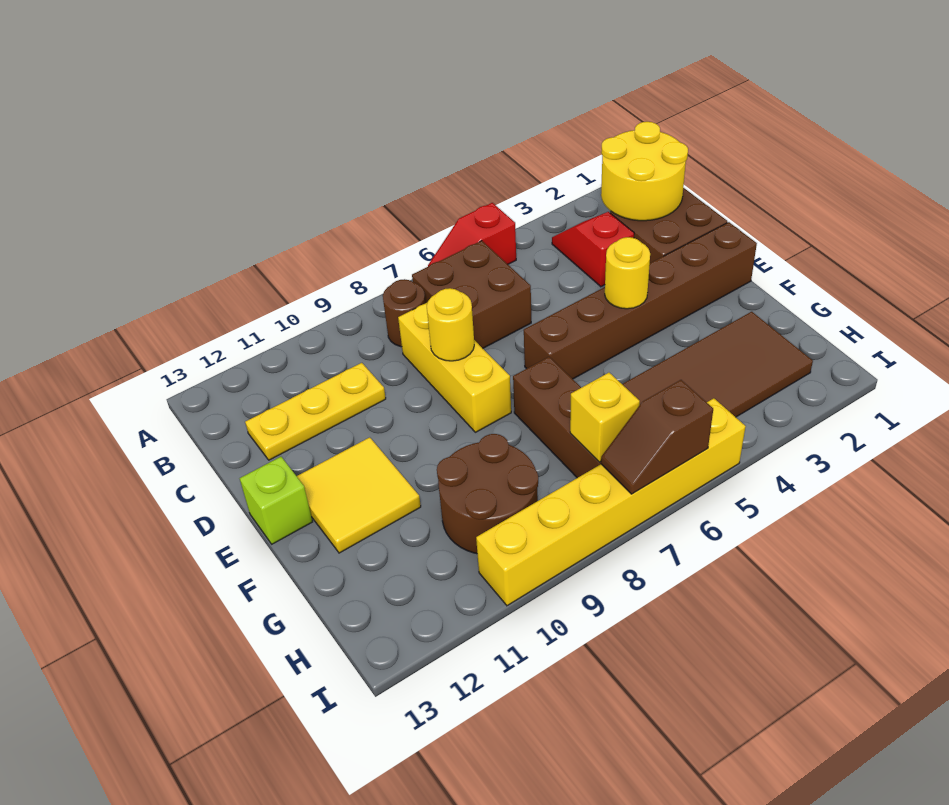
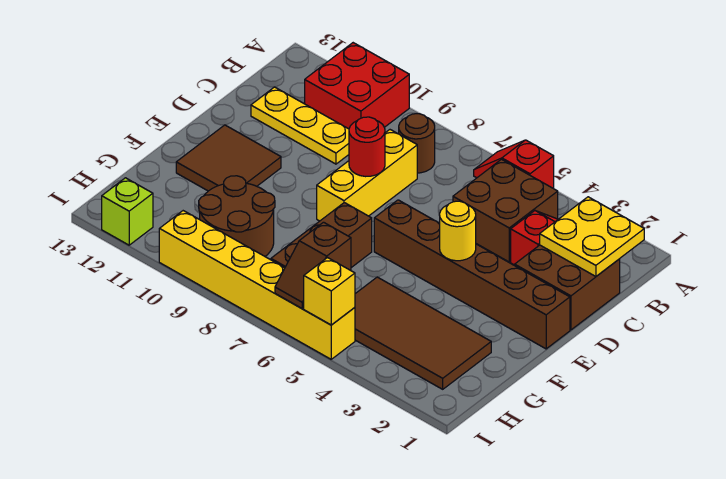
none -> red 2x2 brick [305,43,409,129]
yellow 2x2 round brick [601,122,688,221] -> yellow 2x2 plate [540,197,644,276]
brown 2x2 brick [412,241,531,348] -> brown 2x2 brick moved to [453,159,558,262]
yellow 1x1 round brick [427,288,474,361] -> red 1x1 round brick [349,117,385,177]
yellow 2x2 tile [297,437,421,553] -> brown 2x2 tile [176,125,281,191]
lime 1x1 brick [240,457,312,544] -> lime 1x1 brick moved to [102,178,153,245]
yellow 1x1 brick [570,373,640,462] -> yellow 1x1 brick moved to [304,258,355,325]
brown 1x2 slope [601,380,713,494] -> brown 1x2 slope turned to [275,222,351,309]

